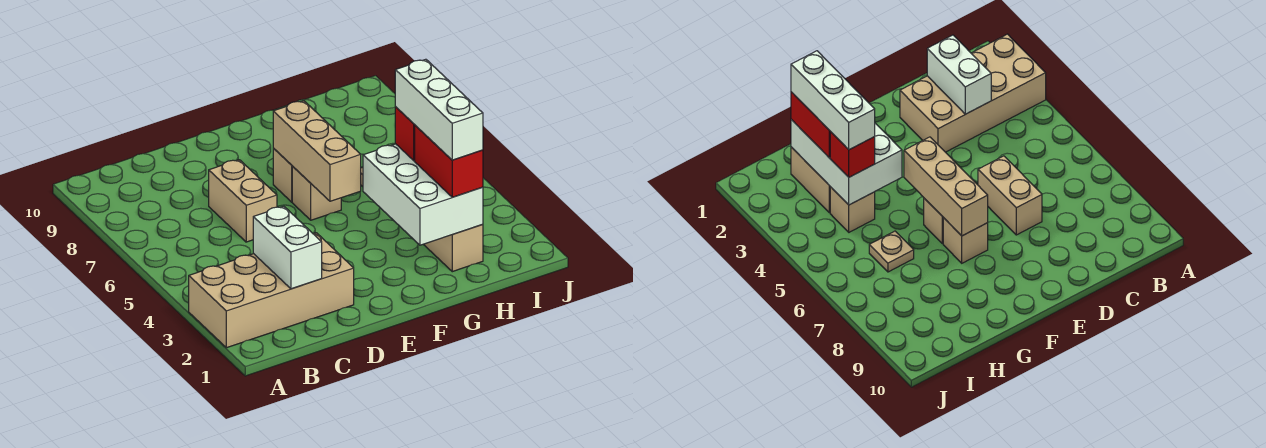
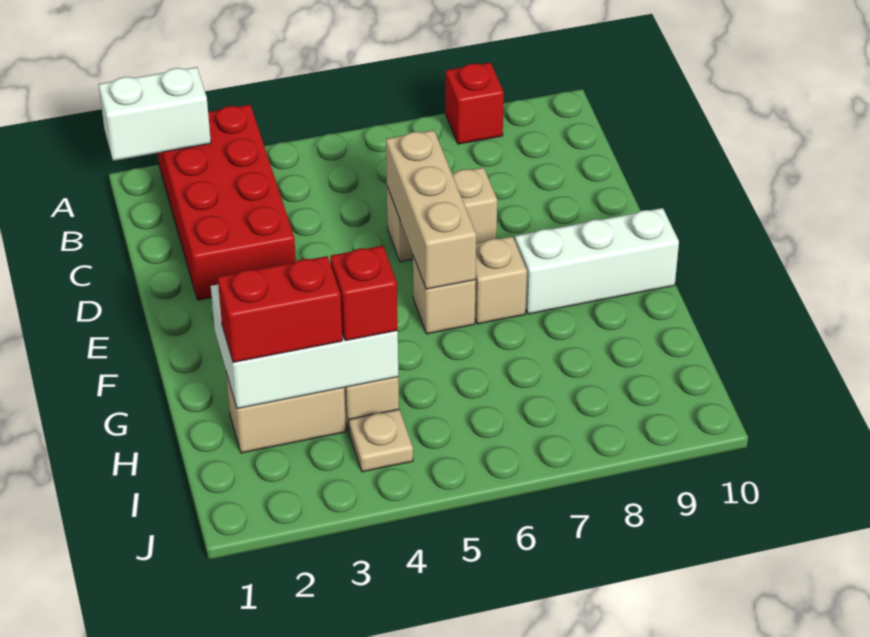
tan 2x4 brick [189,233,354,348] -> red 2x4 brick [158,105,296,300]
none -> red 1x1 brick [445,62,504,144]
white 1x2 brick [253,206,322,289] -> white 1x2 brick moved to [99,67,211,161]
tan 1x3 brick [273,101,361,201] -> tan 1x3 brick turned to [386,130,476,289]
white 1x3 brick [395,59,483,160] -> white 1x3 brick moved to [515,208,679,314]
tan 1x1 plate [869,231,914,272] -> tan 1x1 plate moved to [349,409,413,472]

